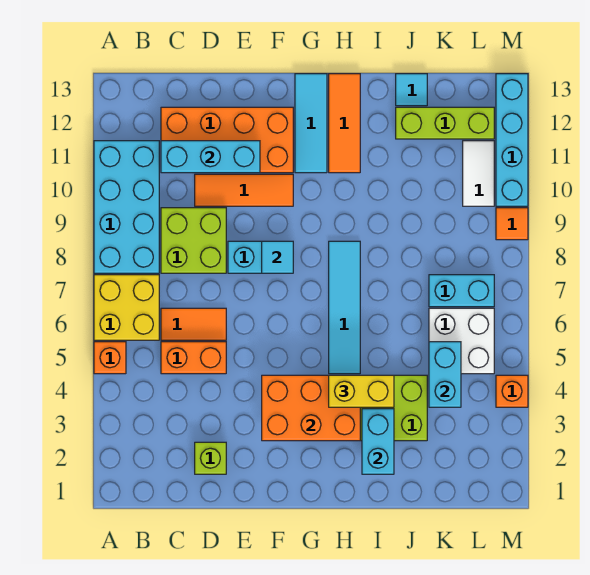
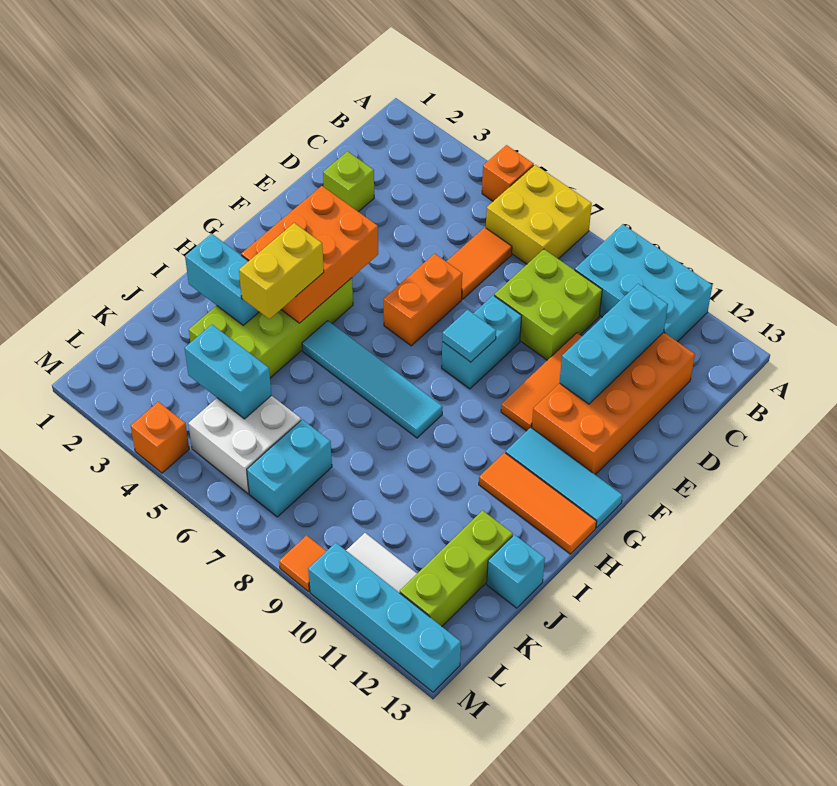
cyan 2x4 brick [94,141,159,273] -> cyan 2x3 brick [575,224,712,342]
orange 1x2 brick [161,342,226,374] -> orange 1x2 brick moved to [384,254,462,346]
cyan 1x1 tile [396,74,427,106] -> cyan 1x1 brick [487,535,545,608]

